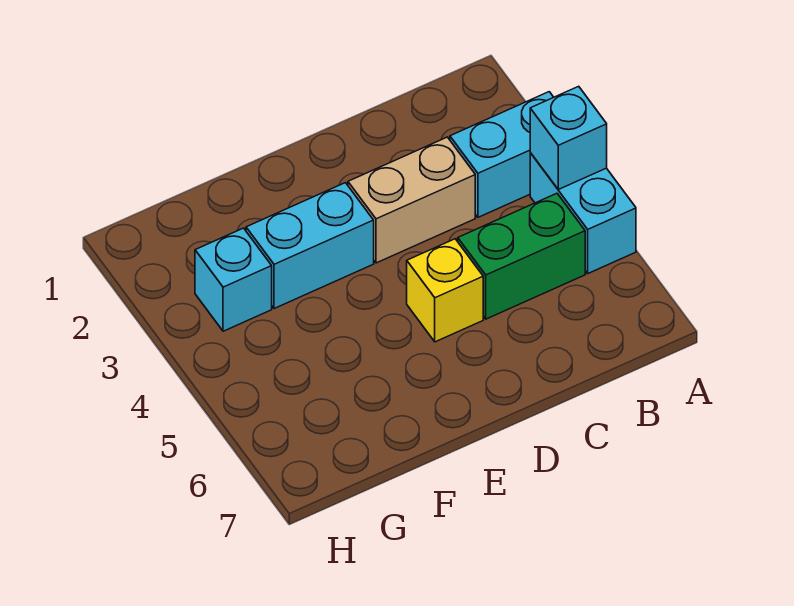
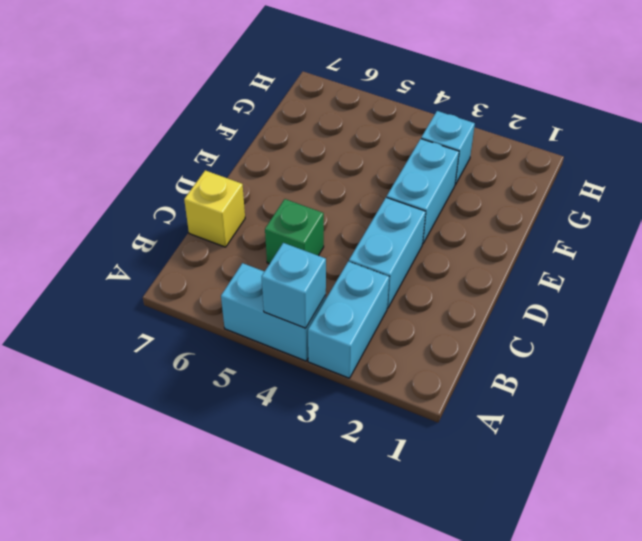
green 1x2 brick [458,193,585,319] -> green 1x1 brick [265,199,324,264]
tan 1x2 brick [348,137,475,263] -> cyan 1x2 brick [349,197,426,308]
yellow 1x1 brick [407,239,483,342] -> yellow 1x1 brick moved to [184,170,245,247]

